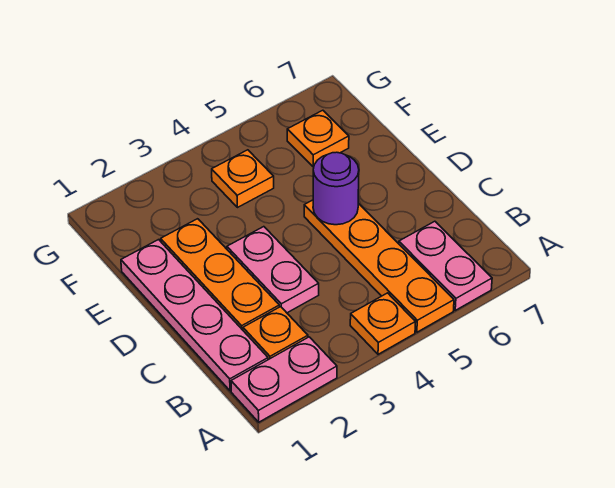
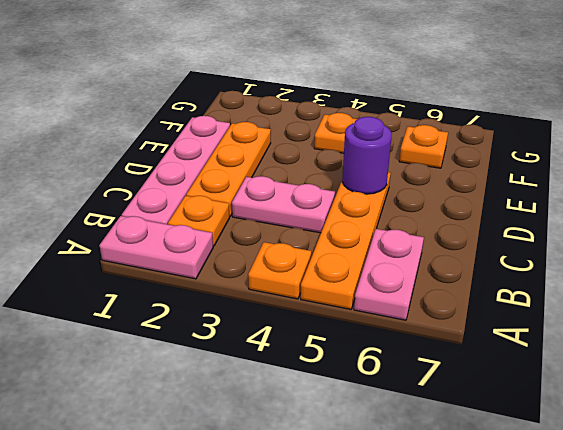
pink 1x2 plate [227,227,319,313] -> pink 1x2 plate turned to [232,176,335,233]

